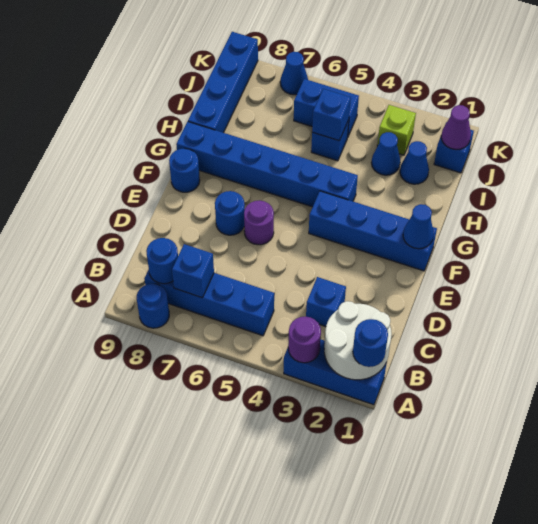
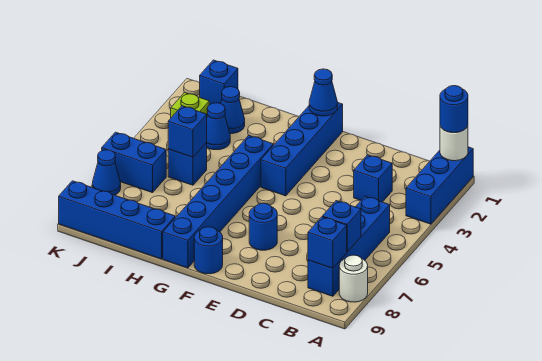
white 2x2 round brick [324,301,392,380] -> white 1x1 round brick [440,126,468,161]
purple 1x1 round brick [288,317,321,363] -> none
blue 1x1 round brick [137,284,169,328] -> white 1x1 round brick [339,255,368,302]
blue 1x1 round brick [146,238,178,284] -> blue 1x1 brick [308,217,347,268]
purple 1x1 round brick [244,200,274,245] -> none
purple 1x1 cone [441,105,471,149] -> none
blue 1x2 brick [294,79,359,136] -> blue 1x2 brick turned to [102,132,166,193]

